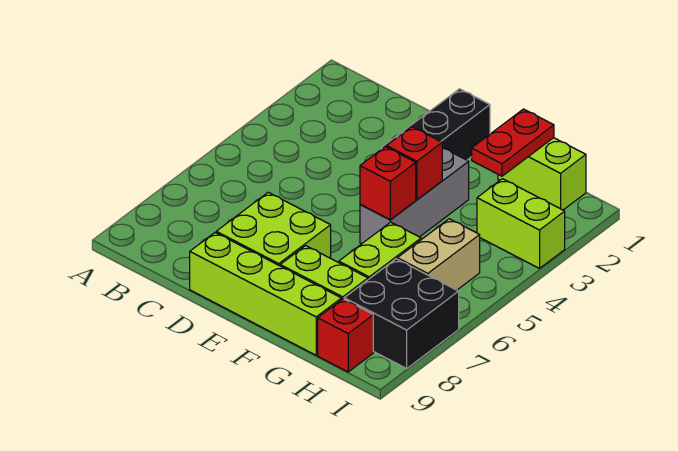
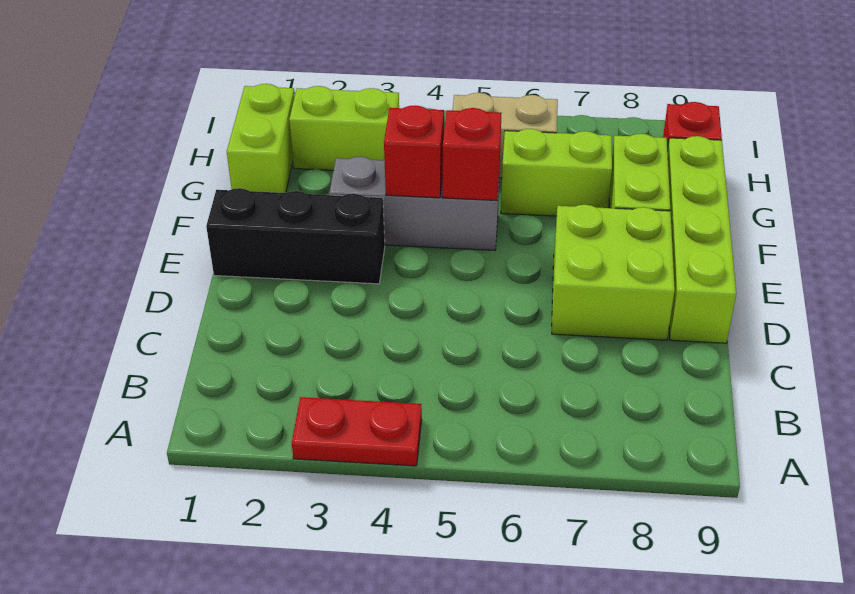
red 1x2 plate [472,109,554,176] -> red 1x2 plate moved to [292,397,422,466]
lime 1x2 brick [477,179,565,268] -> lime 1x2 brick turned to [289,86,399,170]
black 2x2 brick [344,259,459,368] -> none

